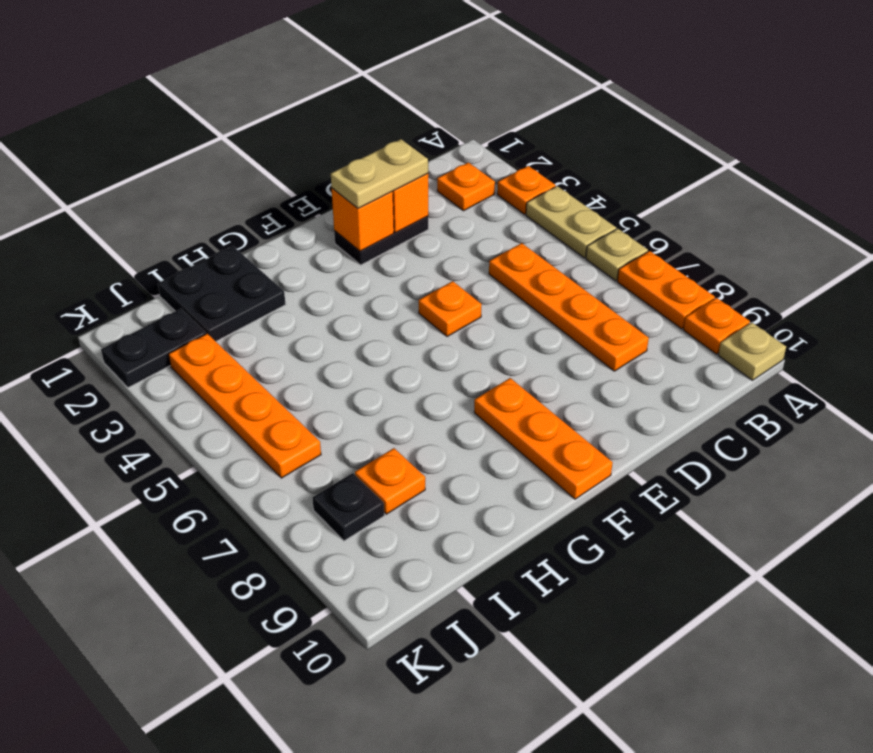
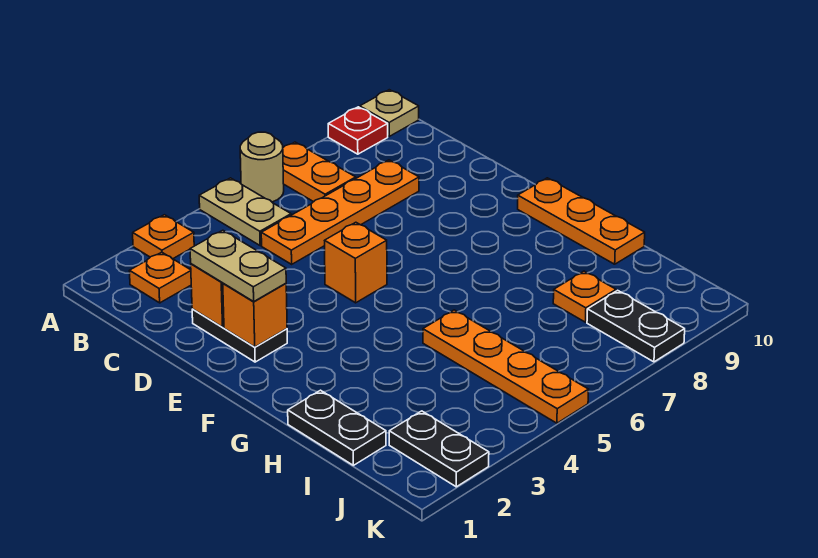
tan 1x2 plate [526,186,616,258] -> tan 1x2 plate turned to [199,178,291,245]
tan 1x1 plate [586,229,648,281] -> tan 1x1 round brick [240,132,284,202]
orange 1x2 plate [617,251,715,329] -> orange 1x2 plate turned to [283,142,356,202]
orange 1x1 plate [684,298,750,354] -> red 1x1 plate [328,107,388,154]
orange 1x1 plate [419,281,482,337] -> orange 1x1 brick [325,222,387,303]
orange 1x3 plate [474,378,613,499] -> orange 1x3 plate turned to [518,178,645,264]
black 2x2 plate [158,246,286,341] -> black 1x2 plate [288,390,386,465]
orange 1x4 plate [169,334,321,478] -> orange 1x4 plate turned to [423,310,589,423]
black 1x1 plate [313,473,384,541] -> black 1x2 plate [587,290,685,362]

